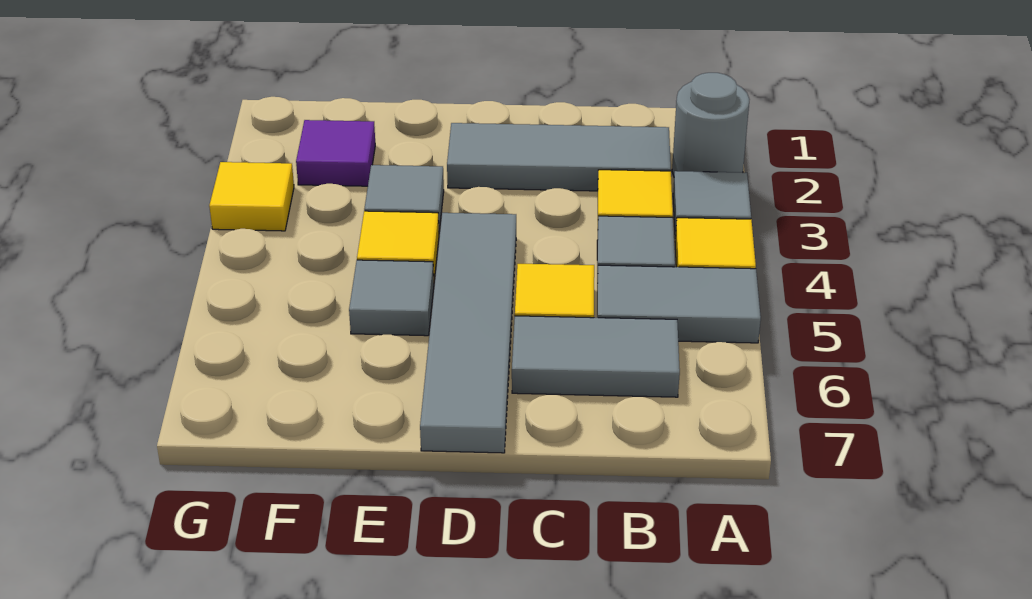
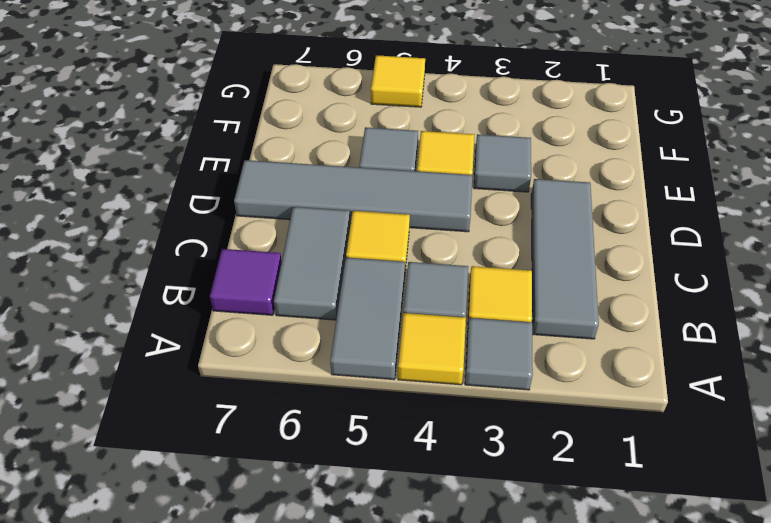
grey 1x1 round brick [672,73,750,176] -> none
purple 1x1 tile [296,120,375,186] -> purple 1x1 tile moved to [210,249,282,315]
yellow 1x1 tile [209,162,294,231] -> yellow 1x1 tile moved to [371,55,425,107]

